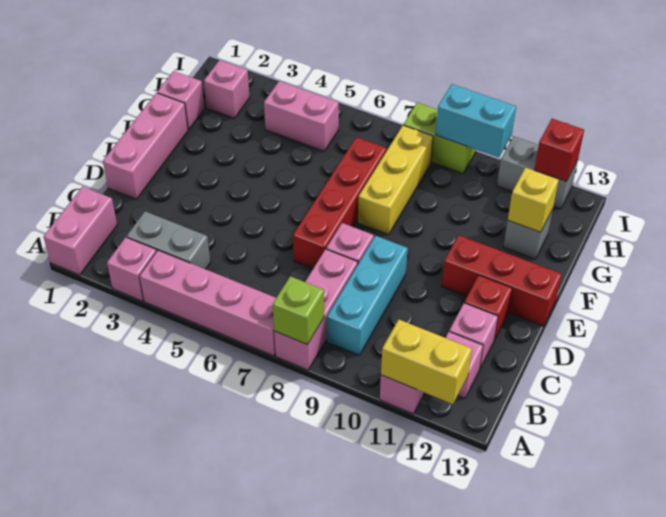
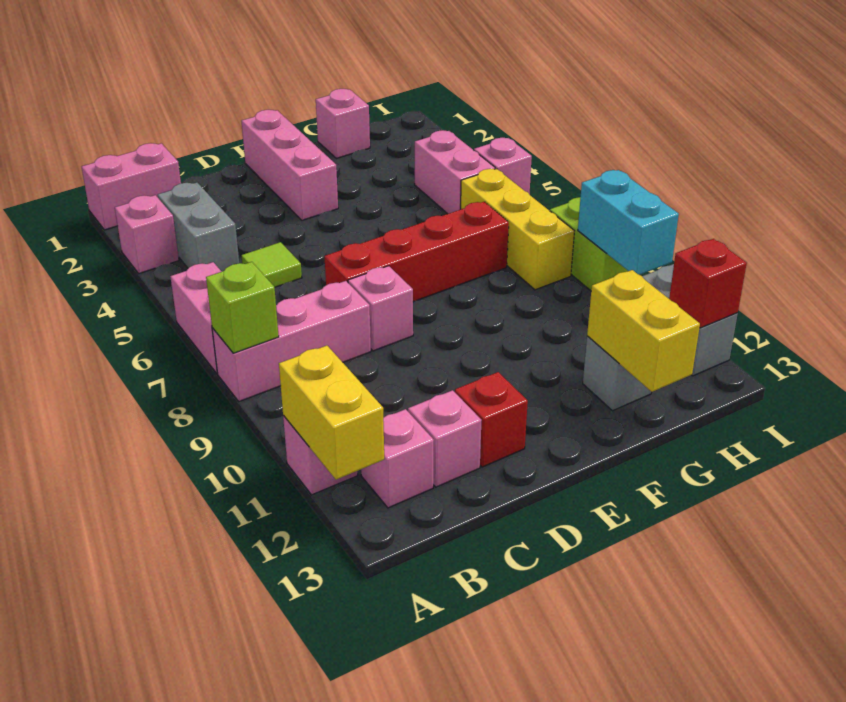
pink 1x4 brick [139,250,276,356] -> pink 1x2 brick [170,262,222,373]
cyan 1x3 brick [327,236,408,355] -> none
none -> lime 1x1 tile [241,242,302,287]
pink 1x3 brick [103,93,188,199] -> pink 1x3 brick turned to [242,110,338,220]
red 1x3 brick [442,235,562,326] -> none
yellow 1x3 brick [358,125,433,235] -> yellow 1x3 brick turned to [461,169,574,290]
yellow 1x1 brick [508,168,559,232] -> yellow 1x2 brick [587,270,700,392]
pink 1x1 brick [204,60,250,118] -> pink 1x1 brick moved to [474,138,532,194]

